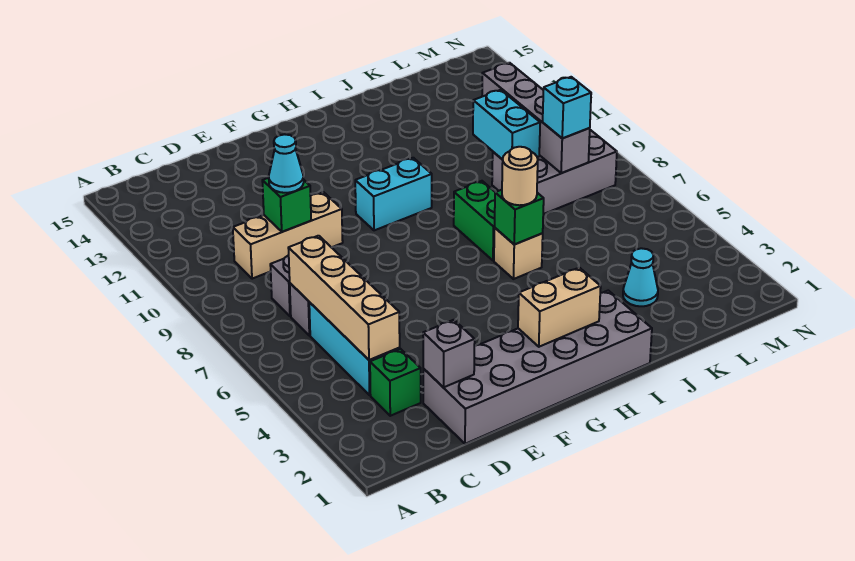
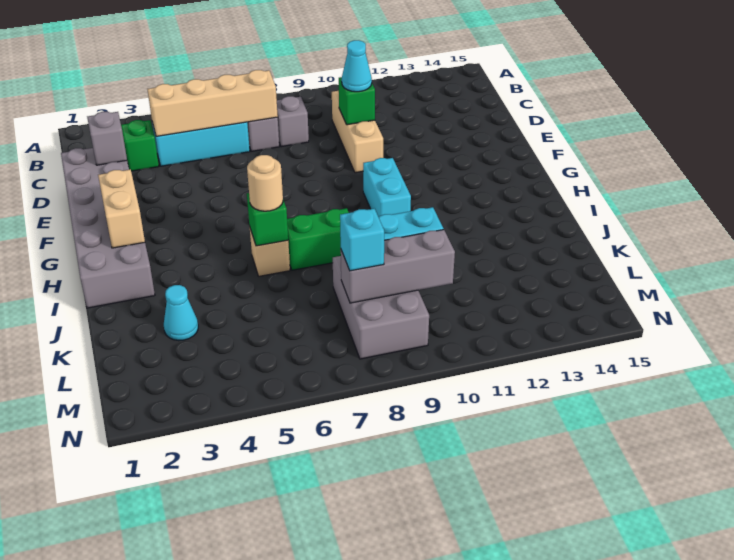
grey 1x4 brick [482,63,590,173] -> grey 1x3 brick [341,230,455,303]

